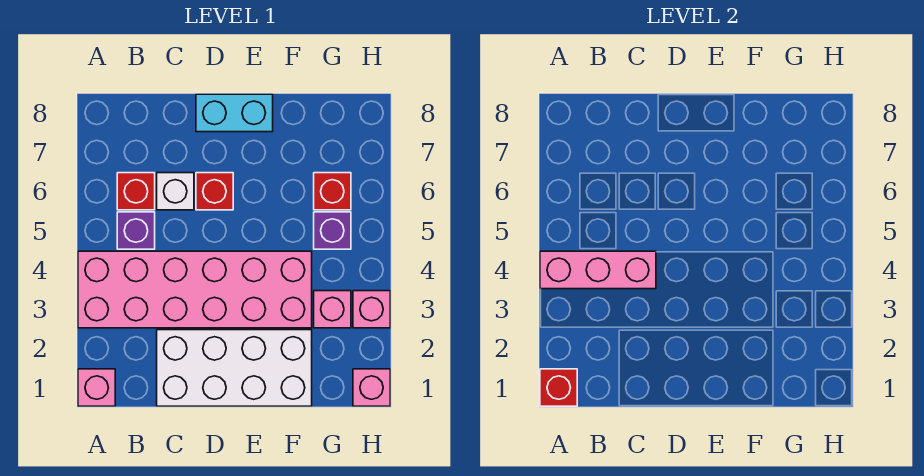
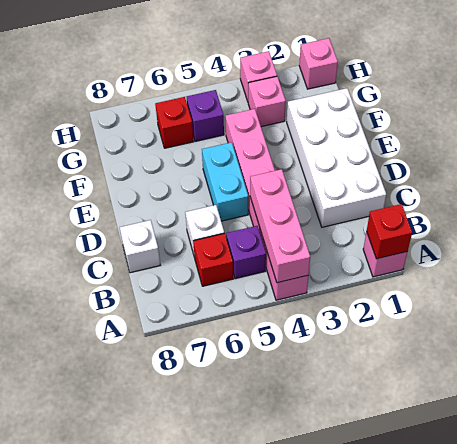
pink 2x6 brick [78,251,312,328] -> pink 1x6 brick [225,109,309,300]
none -> white 1x1 brick [120,220,160,273]
red 1x1 brick [196,173,233,210] -> none
cyan 1x2 brick [196,94,273,132] -> cyan 1x2 brick moved to [202,142,248,221]

